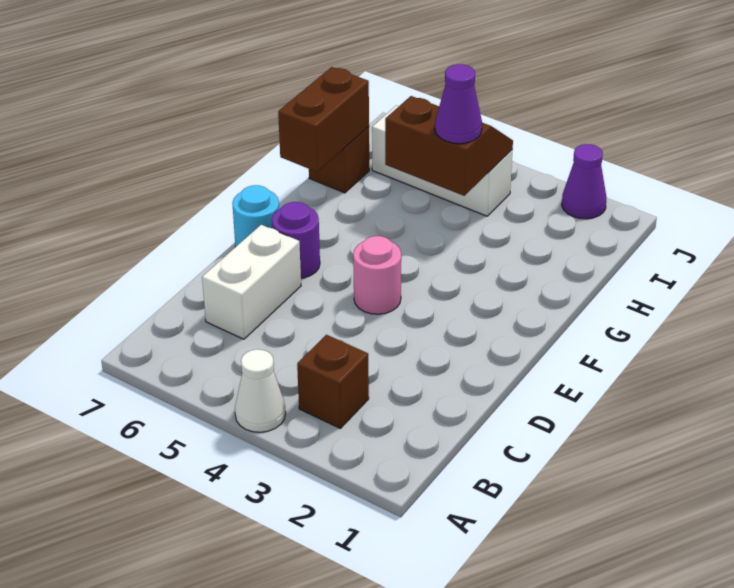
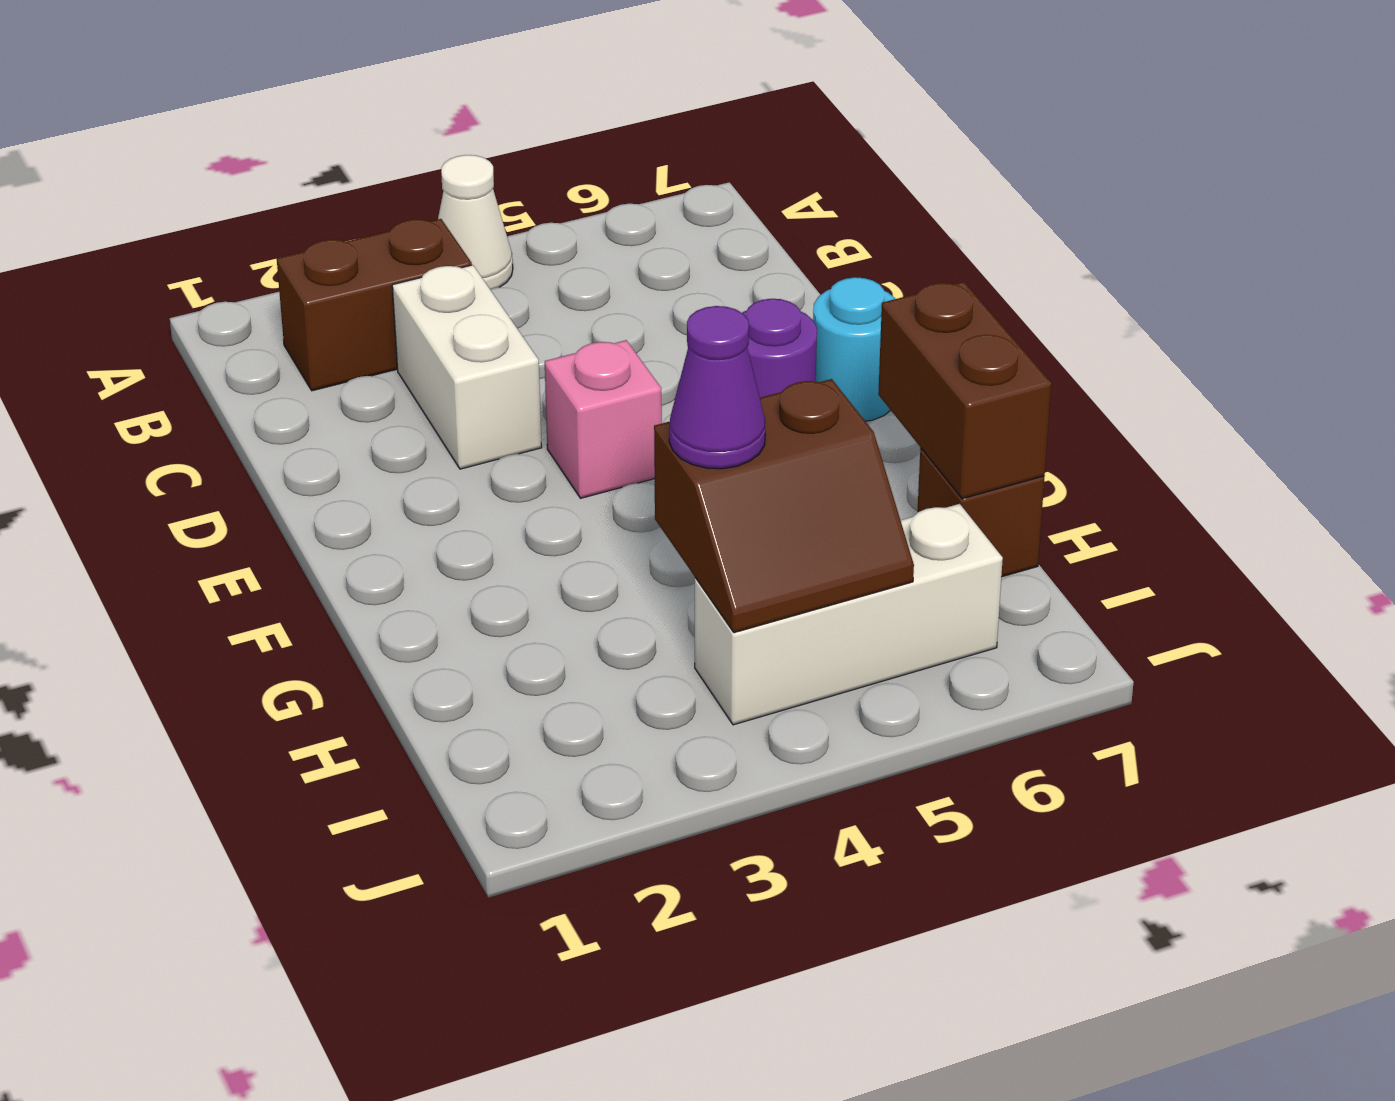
brown 1x1 brick [297,335,369,428] -> brown 1x2 brick [277,219,472,391]
white 1x2 brick [202,225,301,339] -> white 1x2 brick moved to [392,265,542,469]
pink 1x1 round brick [353,236,401,314] -> pink 1x1 brick [545,340,662,498]
purple 1x1 cone [562,144,607,219] -> none

